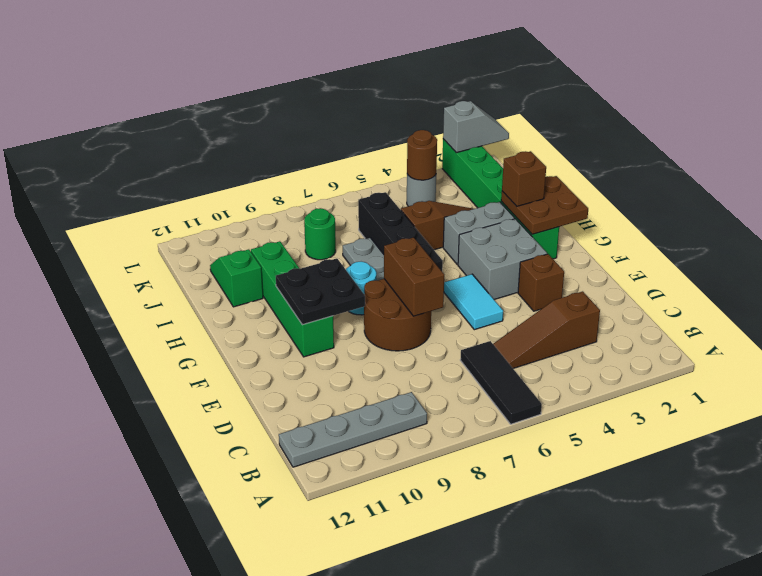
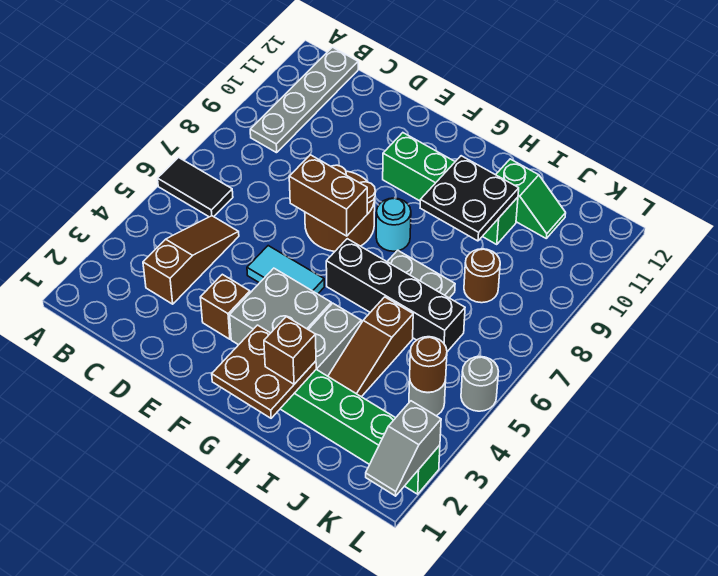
black 1x3 tile [460,341,542,424] -> black 1x2 tile [158,158,233,217]
black 2x2 plate [276,258,365,325] -> black 2x2 plate moved to [420,156,519,241]
green 1x1 round brick [304,208,336,260] -> brown 1x1 round brick [464,249,500,303]
none -> grey 1x1 round brick [461,357,499,411]

